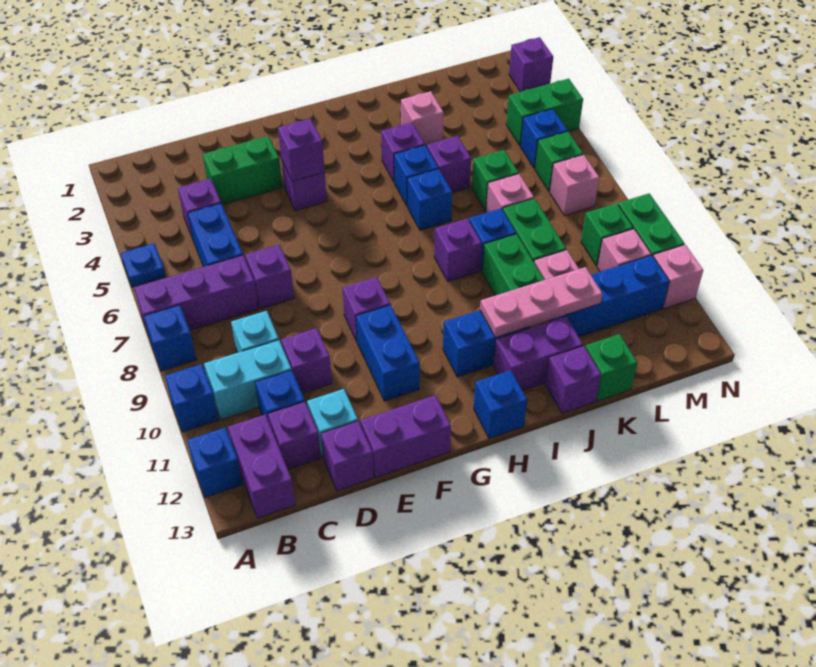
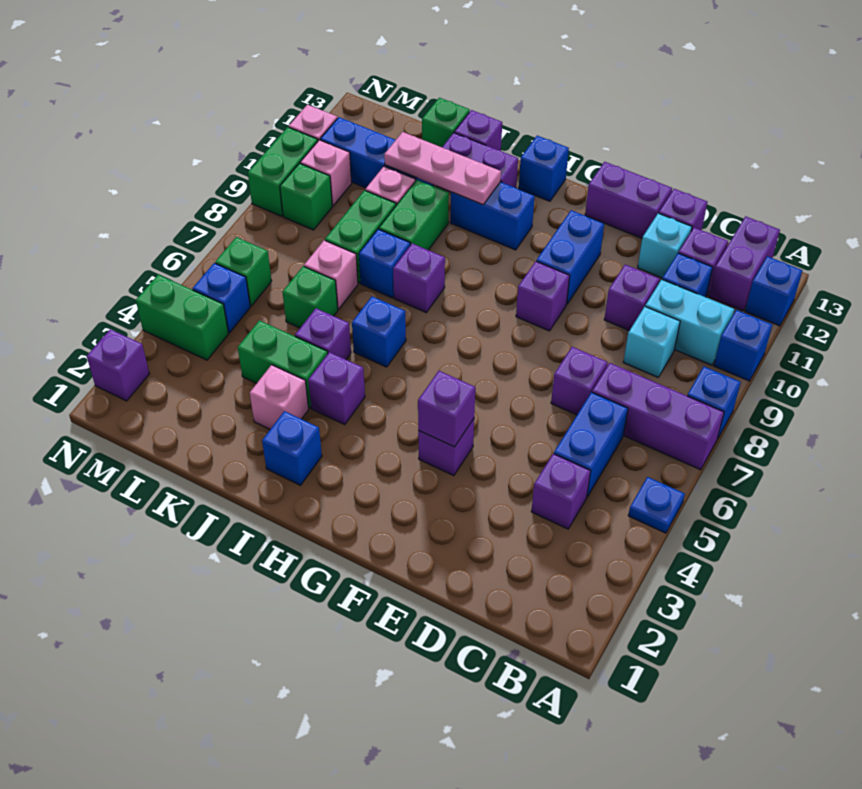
green 1x2 brick [203,136,282,205] -> green 1x2 brick moved to [238,320,328,408]
blue 1x1 brick [394,145,438,206] -> blue 1x1 brick moved to [262,411,322,485]
pink 1x1 brick [550,155,599,216] -> none

